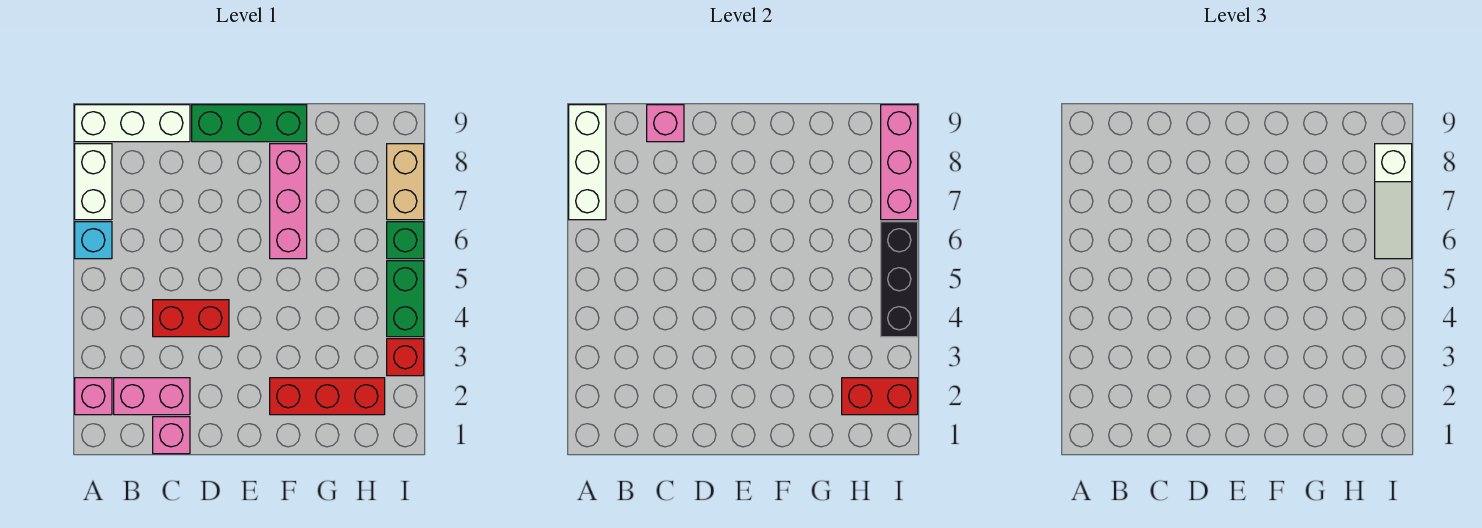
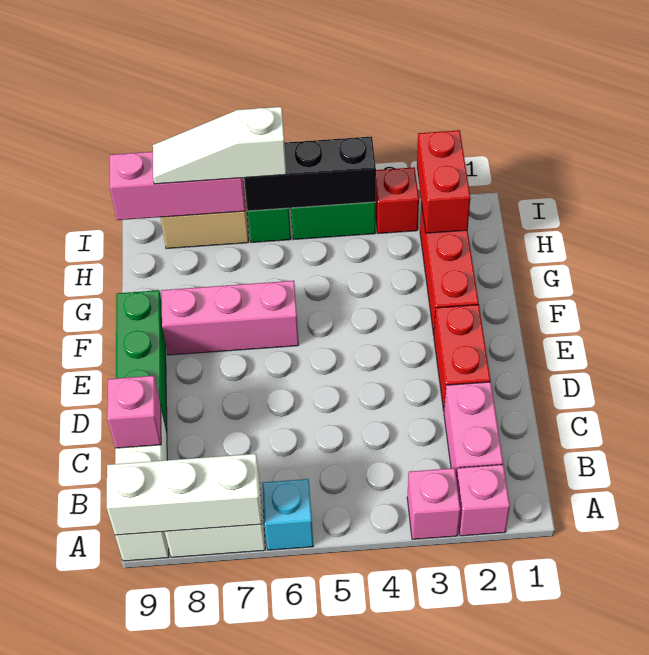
pink 1x1 brick [153,417,190,454] -> pink 1x1 brick moved to [407,468,460,539]
red 1x2 brick [153,300,229,337] -> red 1x2 brick moved to [434,305,490,410]
white 1x3 slope [1375,144,1412,259] -> white 1x3 slope turned to [153,107,286,184]

